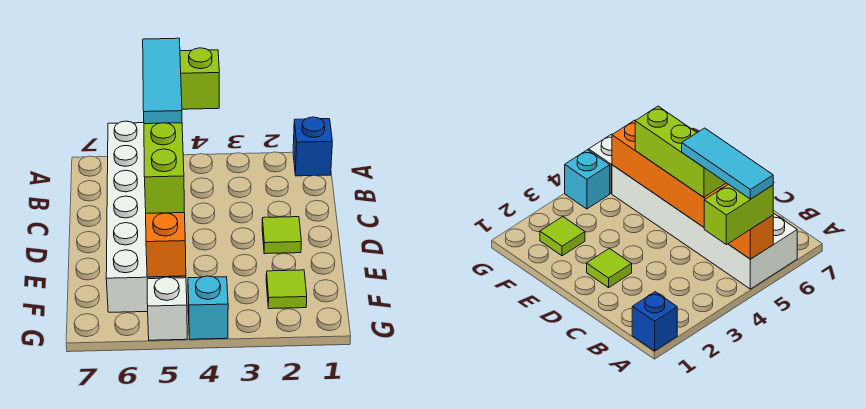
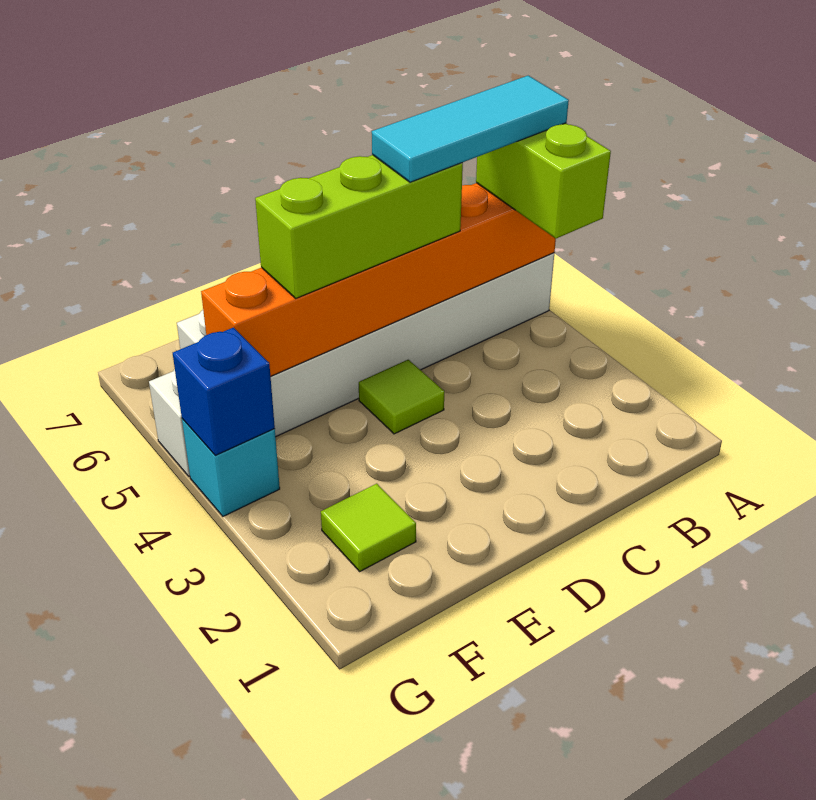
blue 1x1 brick [293,117,332,176] -> blue 1x1 brick moved to [173,328,275,455]
lime 1x1 tile [262,217,301,254] -> lime 1x1 tile moved to [359,360,444,434]

